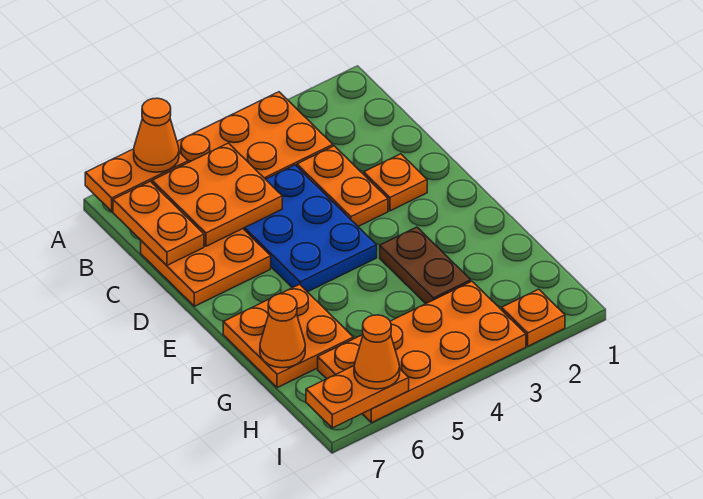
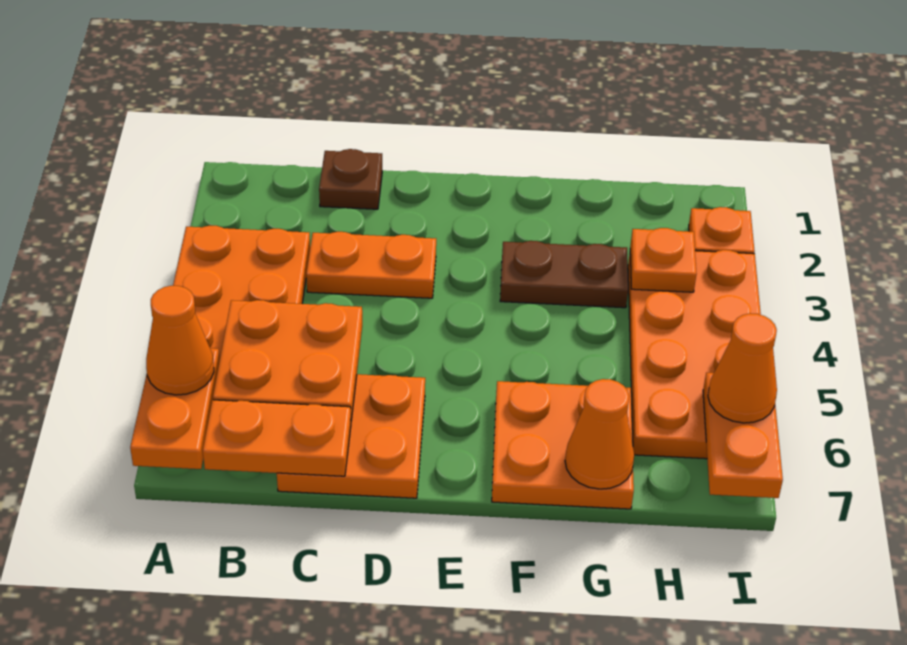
none -> brown 1x1 plate [319,149,382,209]
blue 2x3 plate [243,165,377,292] -> none
orange 1x1 plate [364,154,427,211] -> orange 1x1 plate moved to [630,228,696,292]

